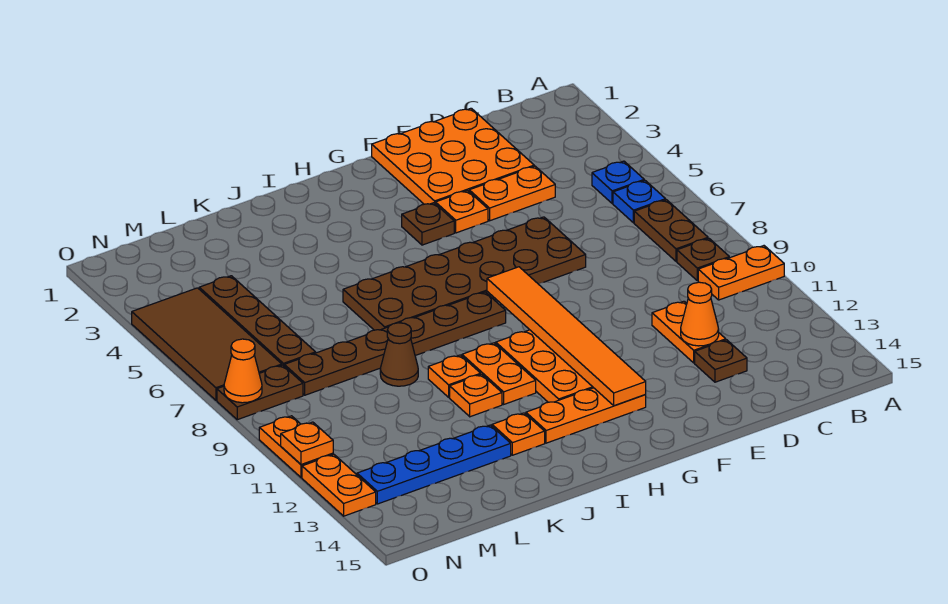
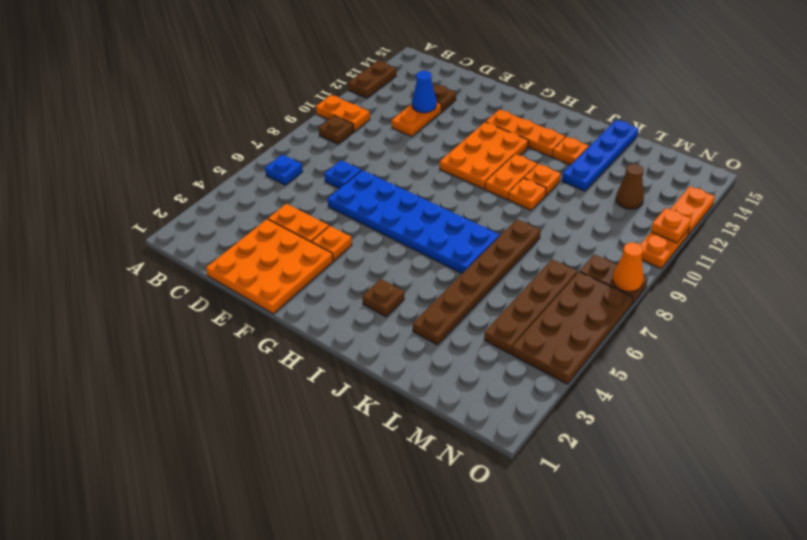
blue 1x1 plate [592,161,644,204] -> blue 1x1 plate moved to [324,160,361,189]
brown 1x2 plate [634,200,708,261] -> brown 1x2 plate moved to [348,61,396,98]
orange 1x1 cone [681,282,719,346] -> blue 1x1 cone [412,71,437,113]
brown 2x6 plate [343,217,586,330] -> blue 2x6 plate [328,170,500,273]
brown 1x1 plate [402,203,454,245] -> brown 1x1 plate moved to [362,279,404,317]
orange 1x6 tile [487,267,646,406] -> none
brown 1x6 plate [284,292,506,395] -> brown 1x6 plate turned to [413,219,541,345]
brown 1x1 cone [380,323,418,386] -> brown 1x1 cone moved to [616,164,644,209]
blue 1x4 plate [357,425,511,504] -> blue 1x4 plate turned to [562,120,639,191]
brown 2x4 tile [132,288,282,400] -> brown 2x4 plate [512,272,633,384]

